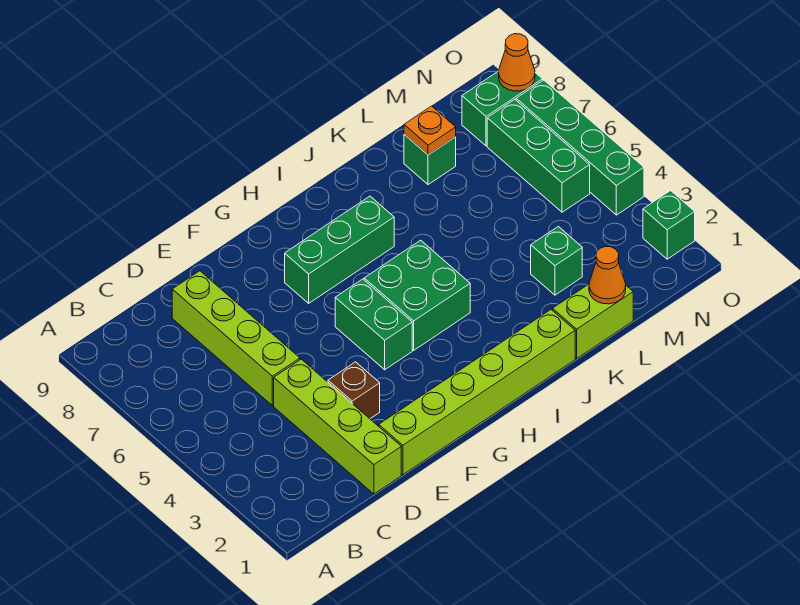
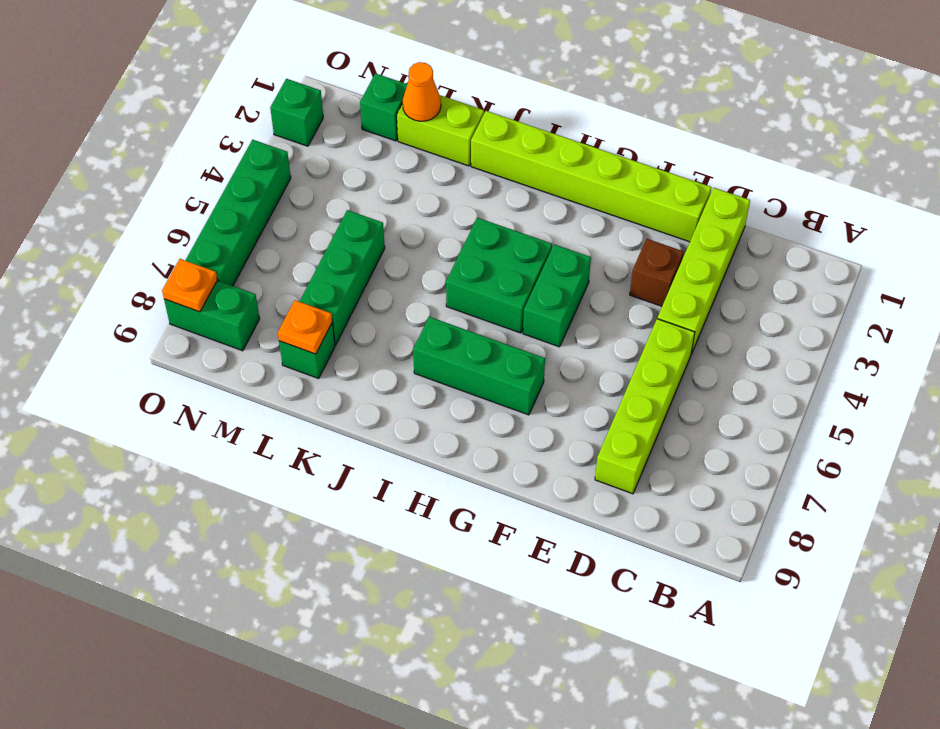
green 1x1 brick [531,226,582,295] -> green 1x1 brick moved to [360,73,407,141]
green 1x3 brick [487,99,590,212] -> green 1x3 brick moved to [299,210,385,345]
orange 1x1 cone [499,34,535,91] -> orange 1x1 plate [162,259,217,312]

